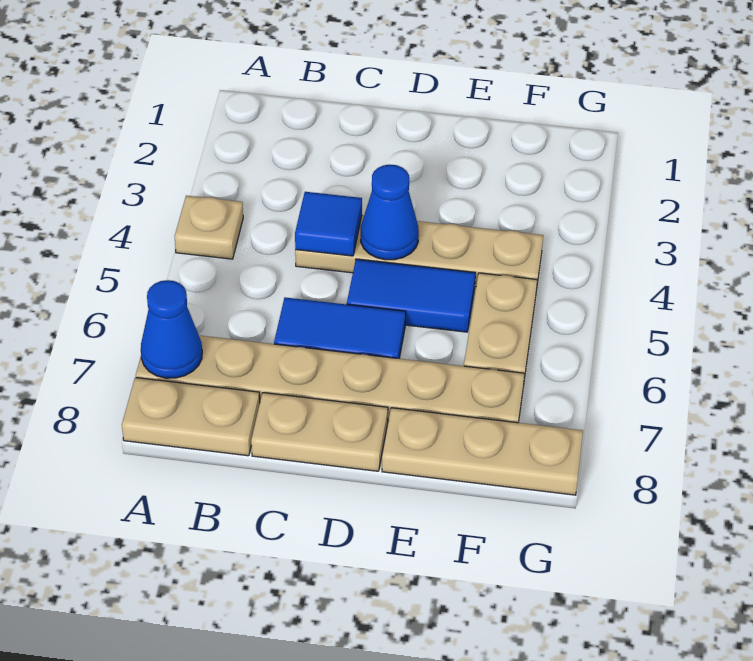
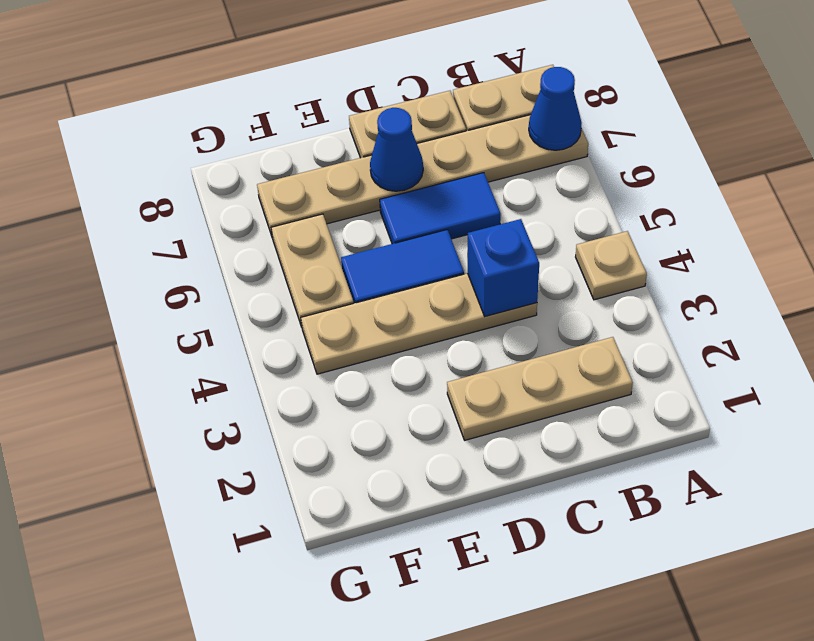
blue 1x1 tile [295,192,362,256] -> blue 1x1 brick [468,219,539,316]
blue 1x1 cone [361,164,419,260] -> blue 1x1 cone moved to [370,108,423,191]
tan 1x3 plate [382,408,583,495] -> tan 1x3 plate moved to [447,337,633,440]

